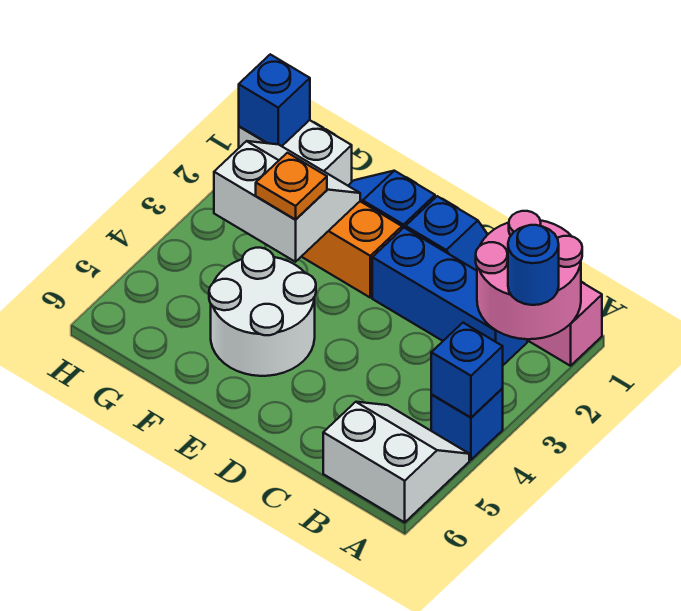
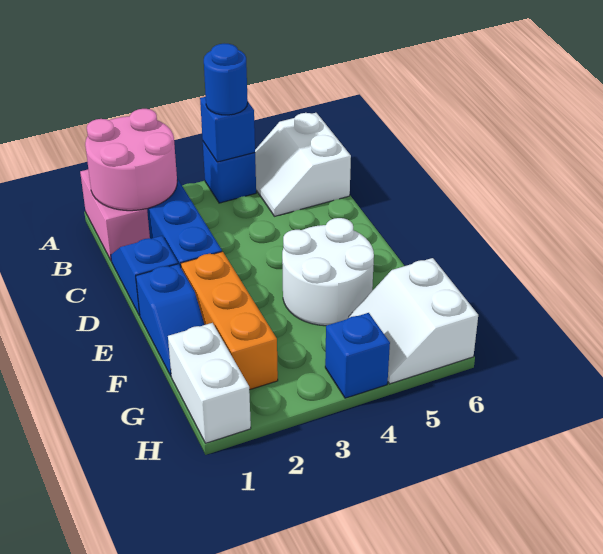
blue 1x1 round brick [508,225,559,305] -> blue 1x1 round brick moved to [204,44,248,115]
white 2x2 slope [214,141,360,262] -> white 2x2 slope moved to [349,258,478,384]
orange 1x1 plate [256,153,327,220] -> none
blue 1x1 brick [239,54,310,146] -> blue 1x1 brick moved to [325,313,390,398]

